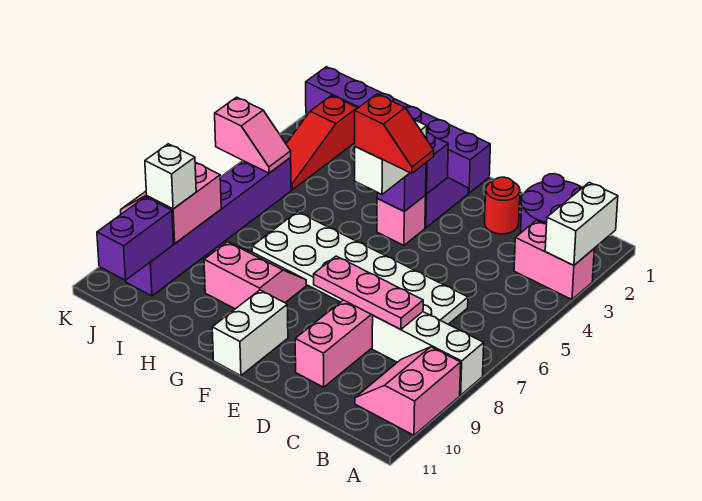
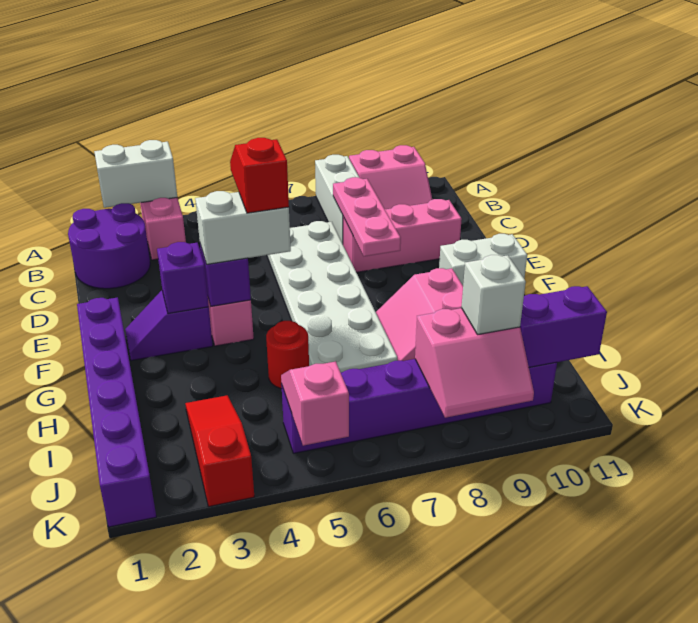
red 1x1 round brick [484,177,520,234] -> red 1x1 round brick moved to [266,321,309,389]
red 1x3 slope [286,96,357,190] -> red 1x3 slope turned to [185,395,254,507]

